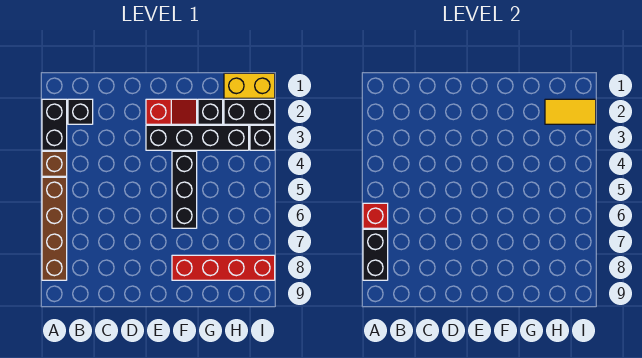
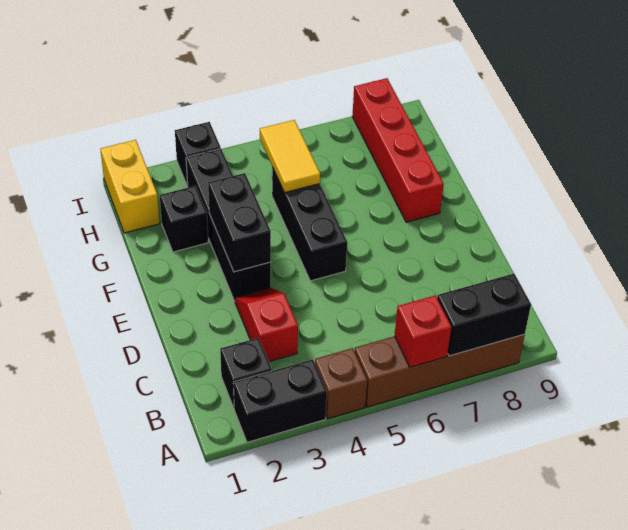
red 1x2 slope [146,99,197,124] -> red 1x2 slope moved to [235,288,298,362]
black 1x3 brick [172,151,197,228] -> black 1x3 brick turned to [272,167,347,281]
black 1x2 brick [224,99,275,124] -> black 1x2 brick moved to [208,173,271,272]
yellow 1x2 tile [545,99,596,124] -> yellow 1x2 tile moved to [260,120,320,193]

